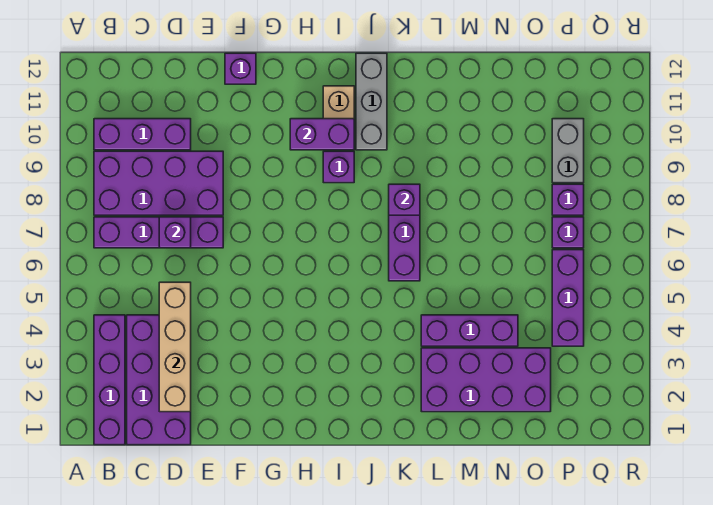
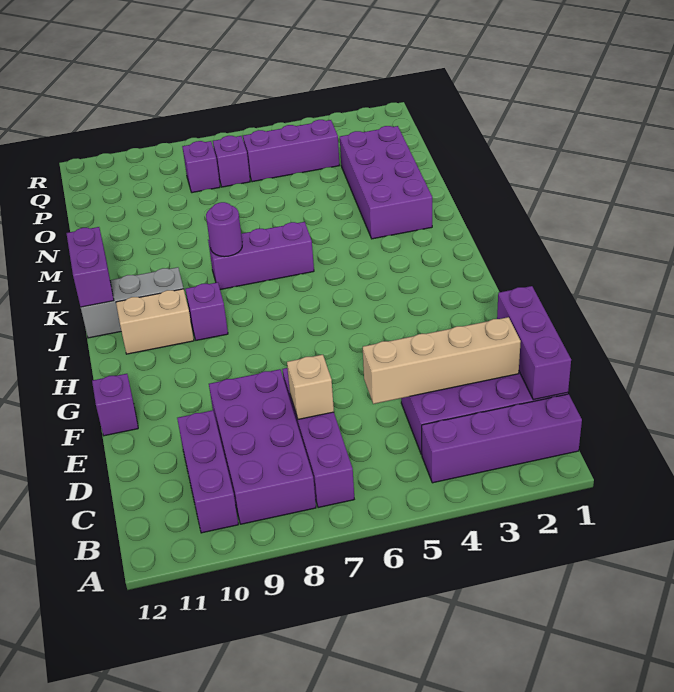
purple 1x1 brick [159,217,191,248] -> tan 1x1 brick [287,354,334,419]
purple 1x2 brick [290,119,354,150] -> purple 1x2 brick moved to [66,227,114,307]
purple 1x1 brick [389,184,420,215] -> purple 1x1 round brick [206,202,242,257]
purple 1x3 brick [421,315,518,346] -> purple 1x3 brick moved to [497,286,571,400]
grey 1x2 brick [552,119,584,183] -> none

